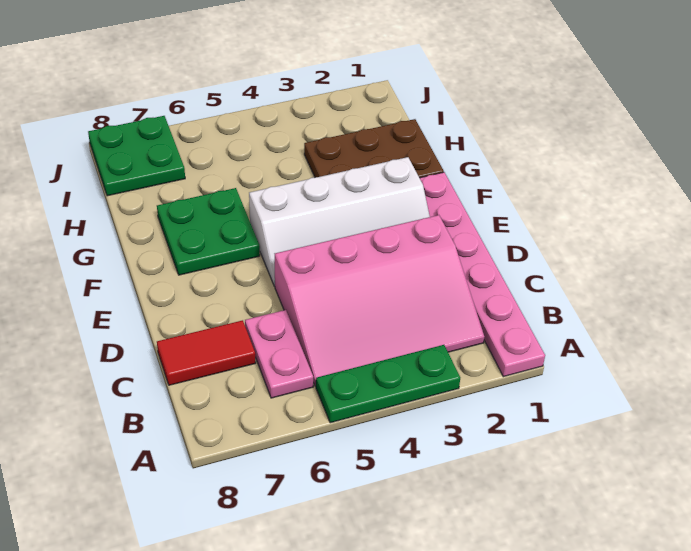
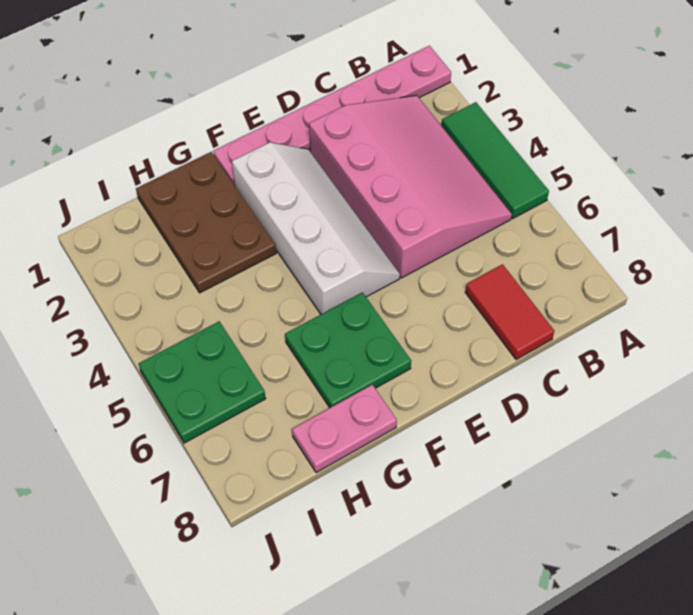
green 1x3 plate [316,345,460,423] -> green 1x3 tile [442,102,549,218]
pink 1x2 plate [245,310,313,398] -> pink 1x2 plate moved to [292,385,397,473]
green 2x2 plate [88,116,185,196] -> green 2x2 plate moved to [139,322,266,443]

